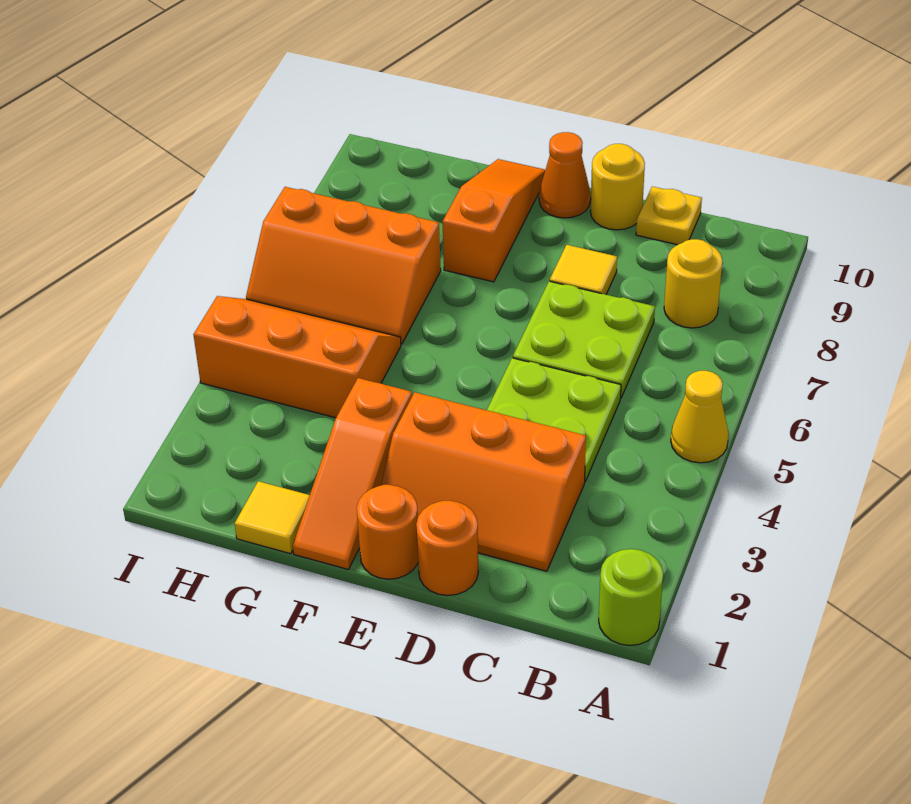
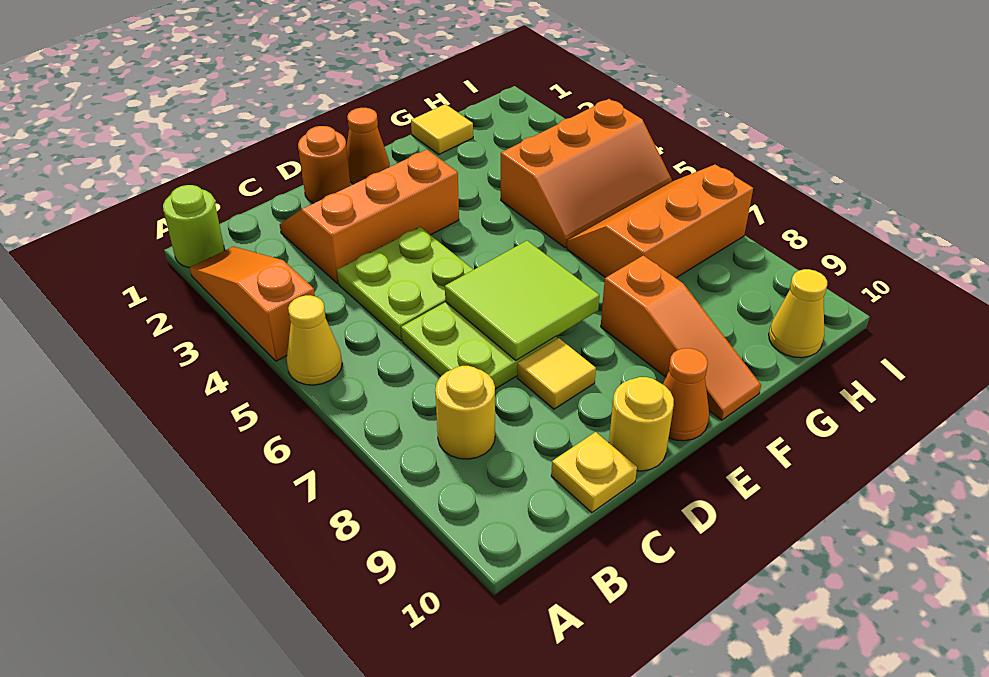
none -> lime 2x2 tile [445,241,599,360]
orange 1x1 round brick [357,485,418,579] -> orange 1x1 cone [347,108,390,184]
orange 1x3 slope [293,378,412,570] -> orange 1x3 slope moved to [190,247,315,361]
none -> yellow 1x1 cone [769,269,827,358]

